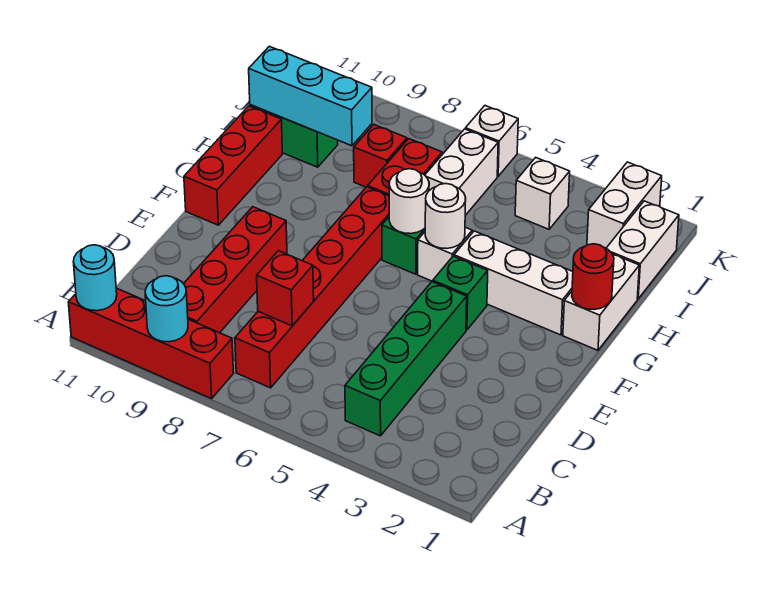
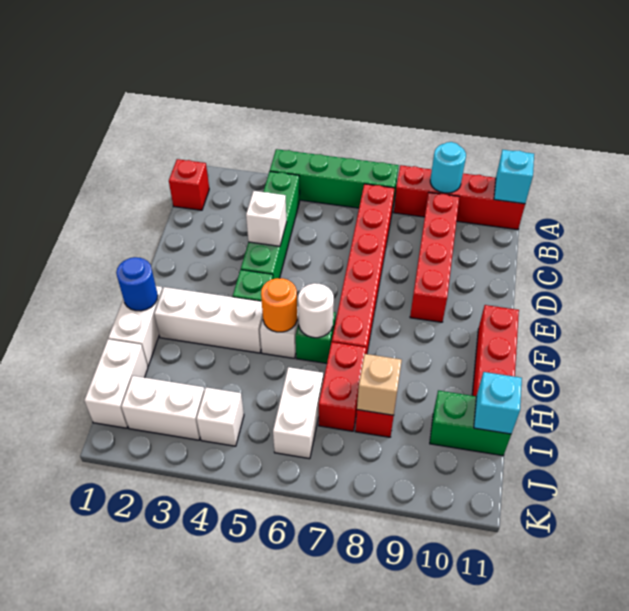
none -> green 1x4 brick [270,149,399,208]
cyan 1x1 round brick [73,245,117,311] -> cyan 1x1 brick [494,150,534,204]
red 1x1 brick [257,251,314,326] -> red 1x1 brick moved to [169,159,209,210]
red 1x1 round brick [572,244,614,310] -> blue 1x1 round brick [116,257,158,311]
white 1x1 round brick [425,184,466,248] -> orange 1x1 round brick [261,278,297,332]
none -> tan 1x1 brick [357,354,402,415]
cyan 1x3 brick [249,46,372,146] -> cyan 1x1 brick [474,372,522,434]
white 1x2 brick [587,162,662,248] -> white 1x2 brick turned to [121,376,205,440]
white 1x1 brick [465,106,518,176] -> white 1x1 brick moved to [246,191,287,246]

